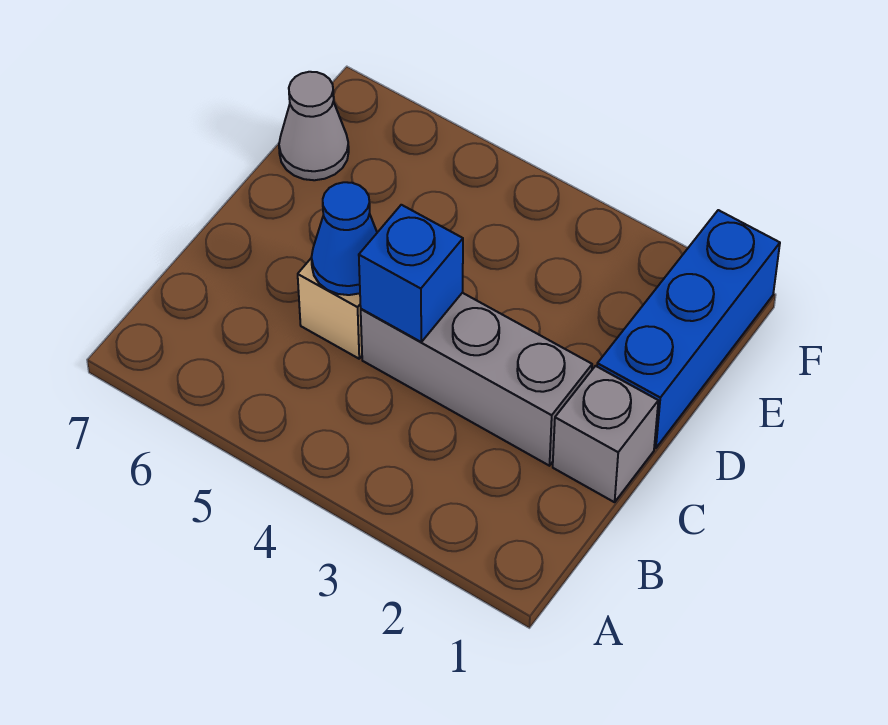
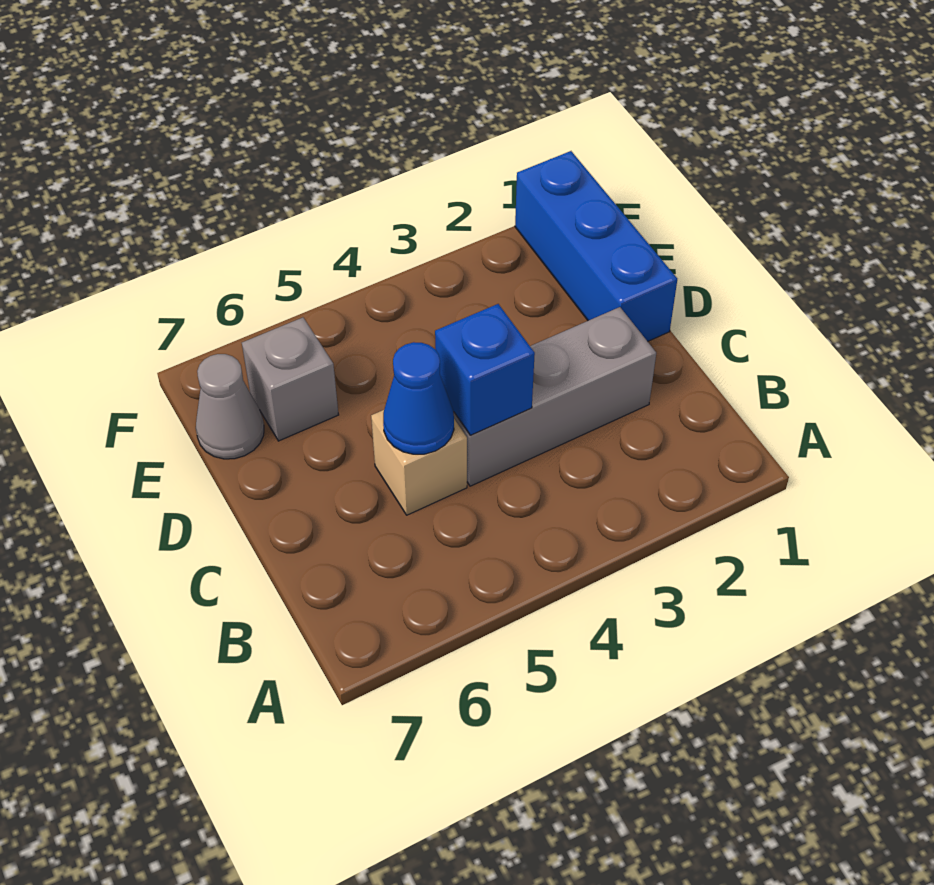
grey 1x1 brick [553,366,658,502] -> grey 1x1 brick moved to [242,317,339,441]

